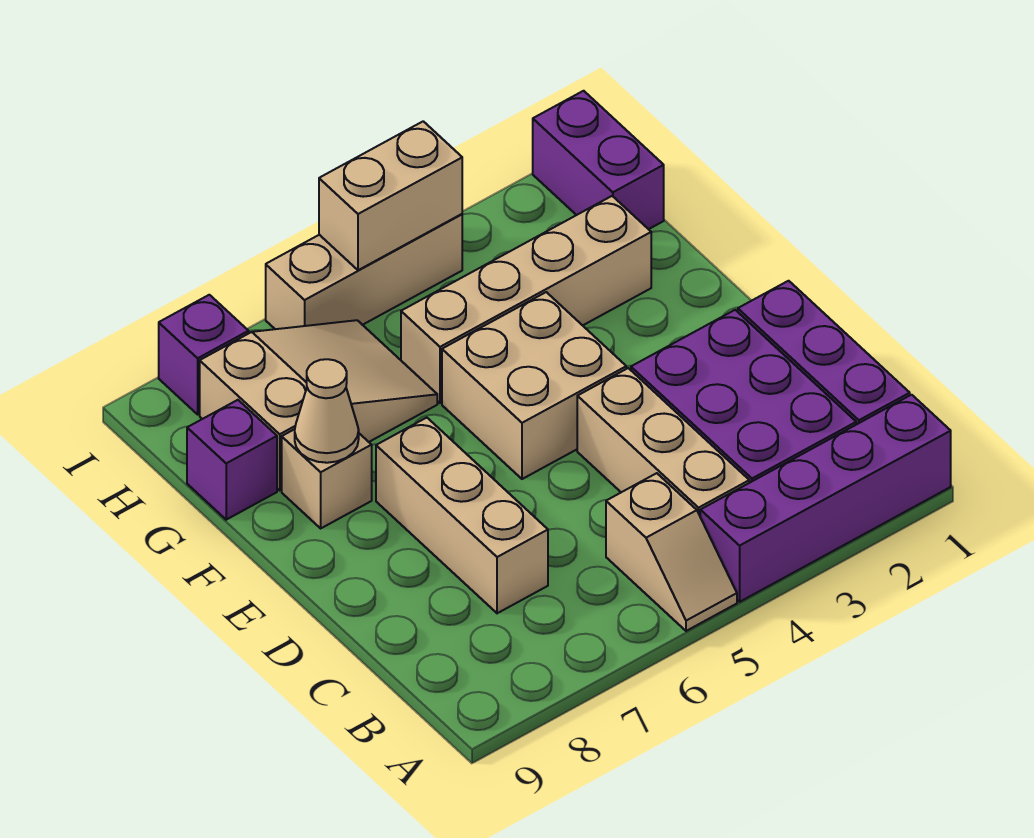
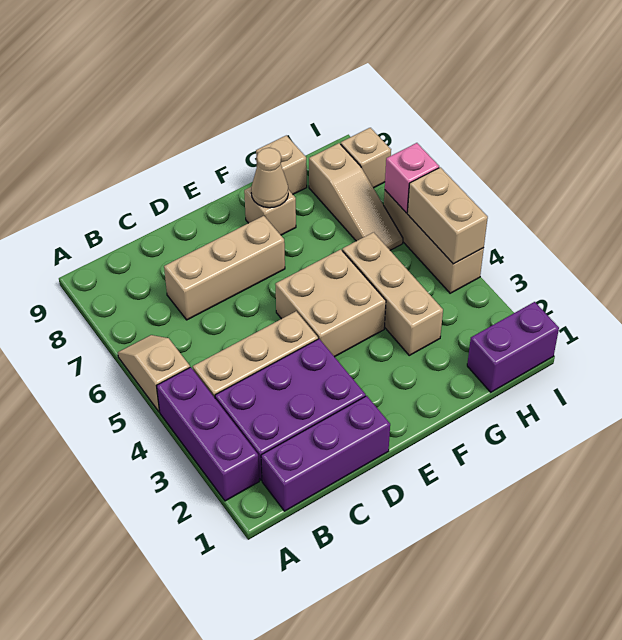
purple 1x4 brick [700,395,951,602] -> purple 1x3 brick [157,367,259,501]
tan 1x2 slope [606,473,737,631] -> tan 1x2 slope turned to [118,335,190,412]
tan 1x4 brick [401,196,651,403] -> tan 1x3 brick [342,232,443,355]
tan 2x3 slope [200,320,437,490] -> tan 1x3 slope [309,143,403,250]
purple 1x1 brick [187,400,277,520] -> tan 1x1 brick [256,135,307,194]
none -> pink 1x1 brick [385,143,439,213]
purple 1x1 brick [159,295,249,414] -> tan 1x1 brick [341,128,391,188]

